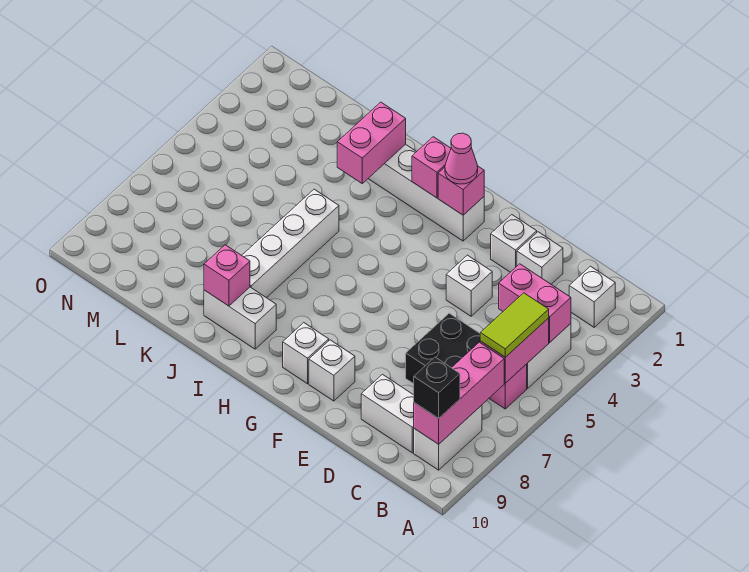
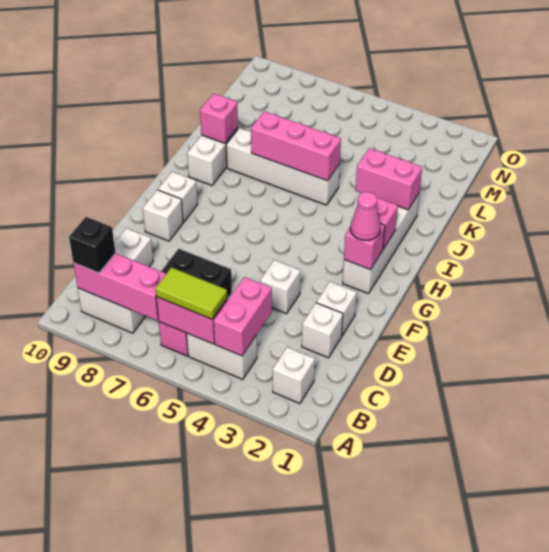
none -> pink 1x3 brick [251,111,341,181]

